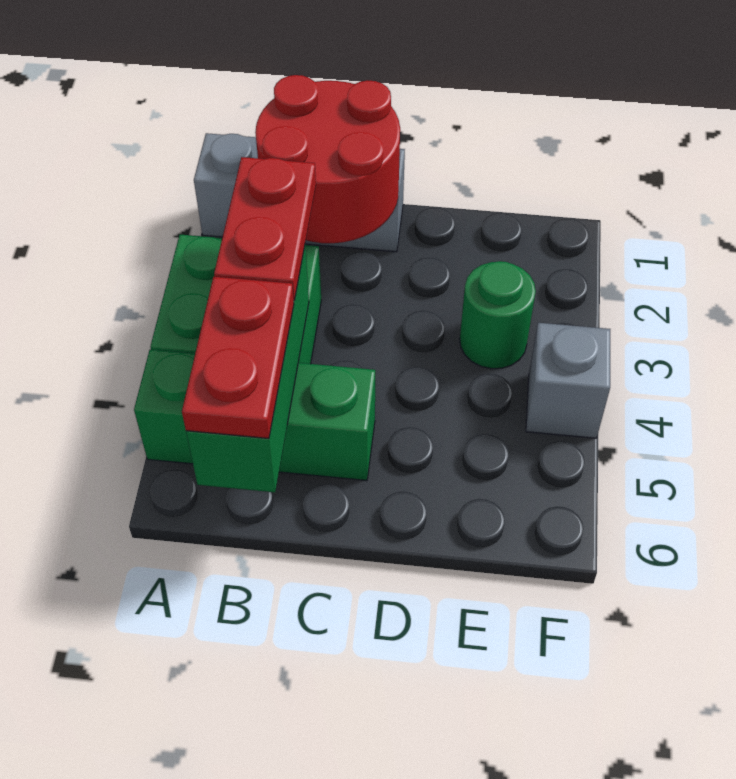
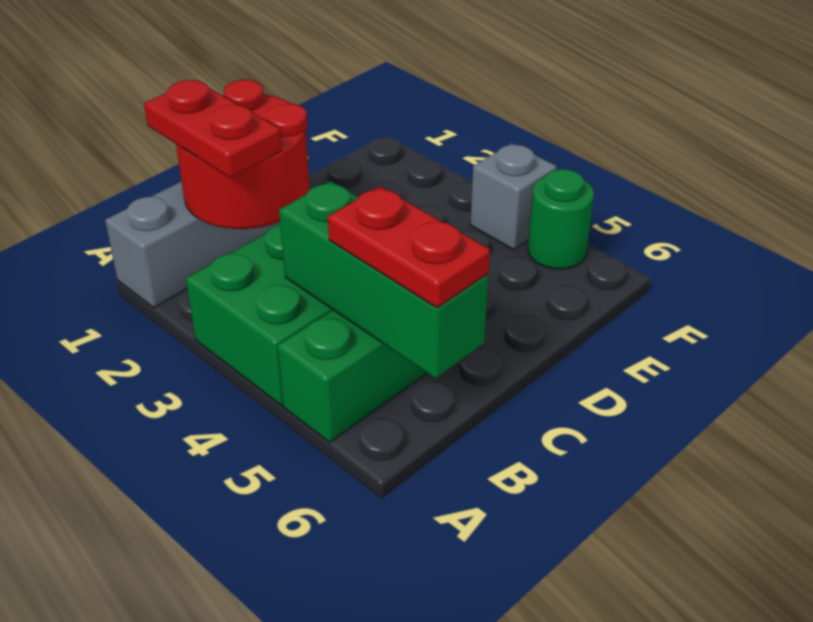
red 1x2 plate [214,157,316,300] -> red 1x2 plate moved to [144,80,282,178]
green 1x1 round brick [460,261,536,369] -> green 1x1 round brick moved to [528,169,594,269]

